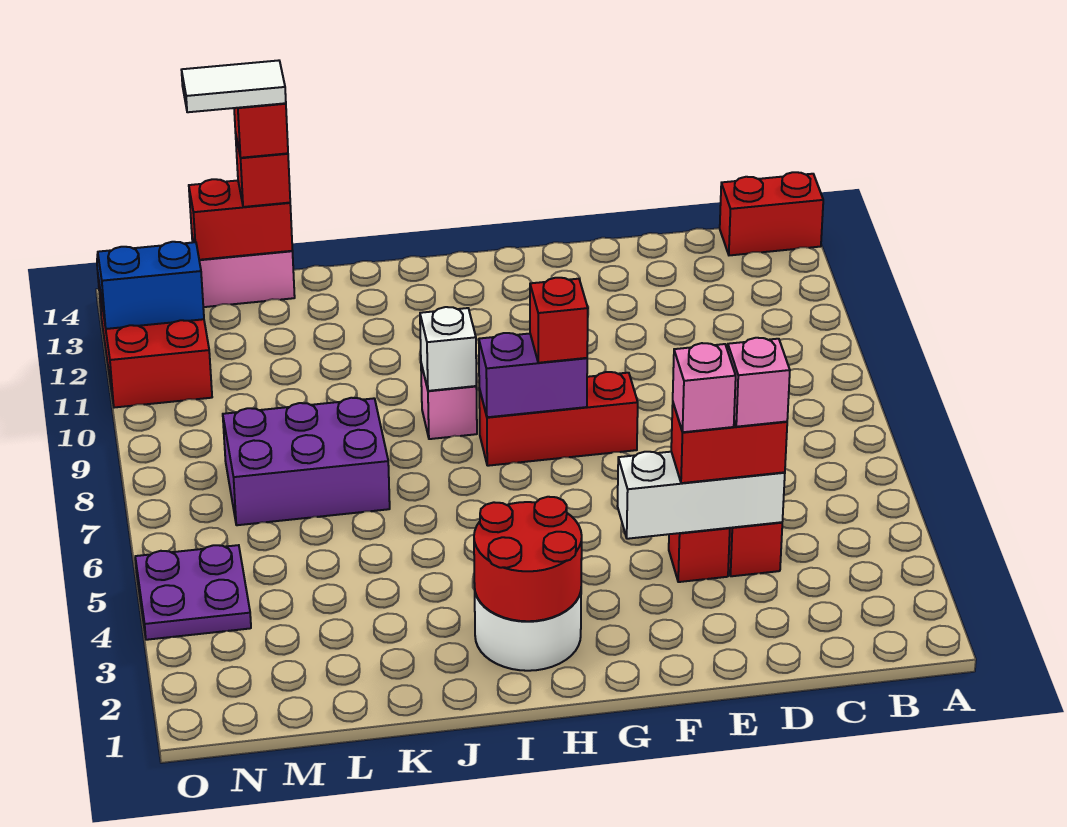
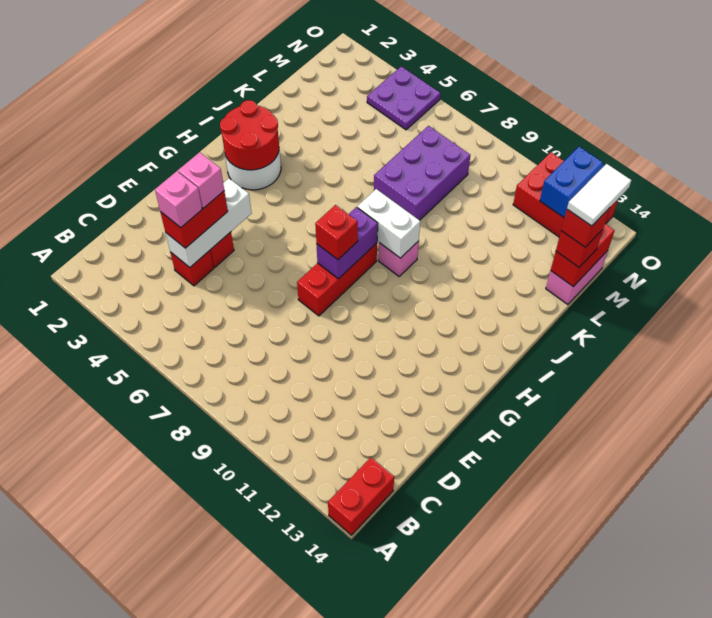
white 1x1 brick [420,307,476,391] -> white 1x2 brick [357,189,420,258]

